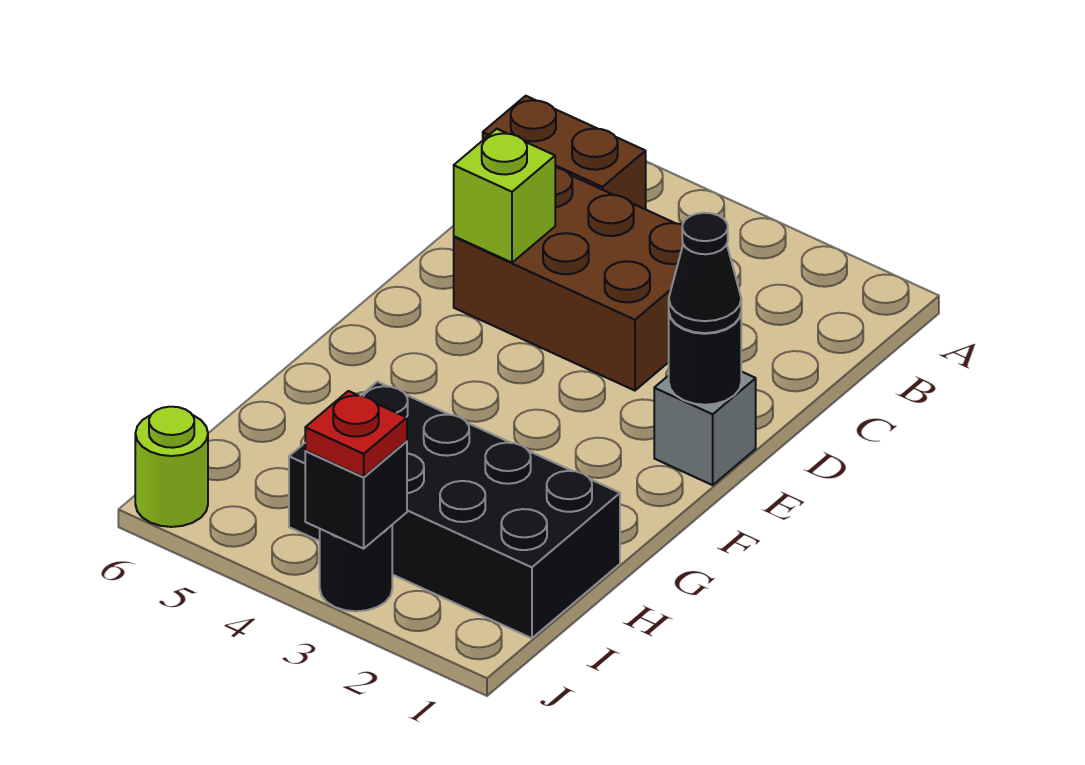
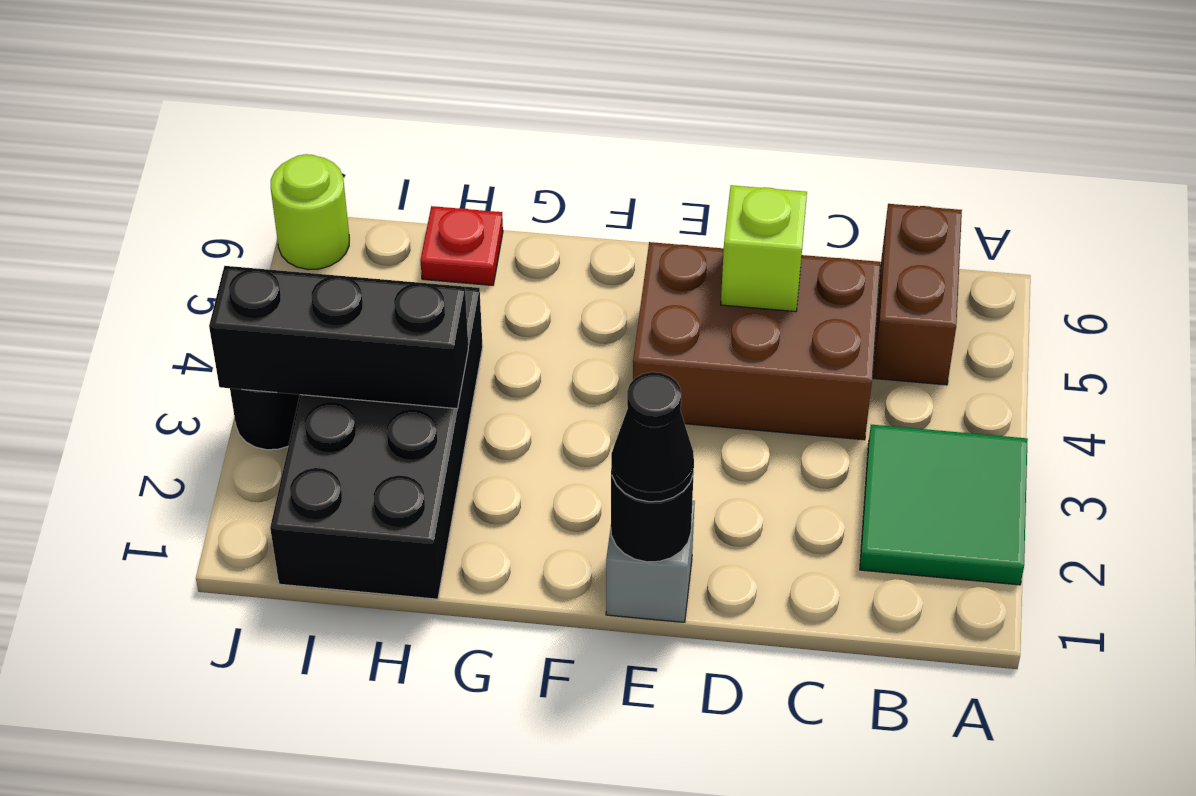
none -> green 2x2 tile [860,425,1028,585]
brown 2x3 brick [454,167,683,391] -> brown 2x3 brick turned to [633,242,880,440]
black 1x1 brick [305,441,407,549] -> black 1x3 brick [209,266,468,409]
red 1x1 plate [305,391,407,477] -> red 1x1 plate moved to [420,206,503,285]

